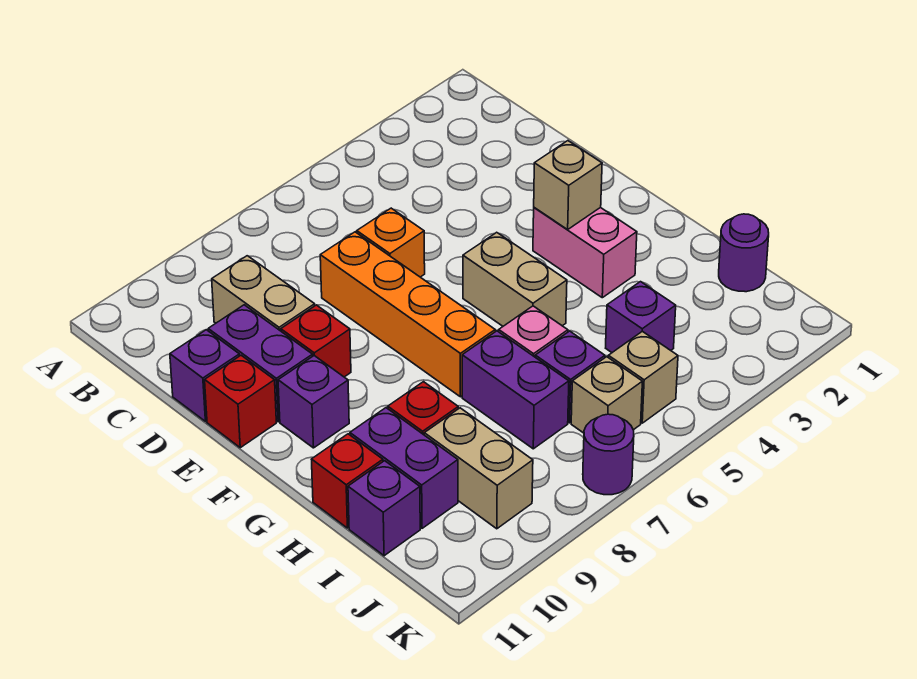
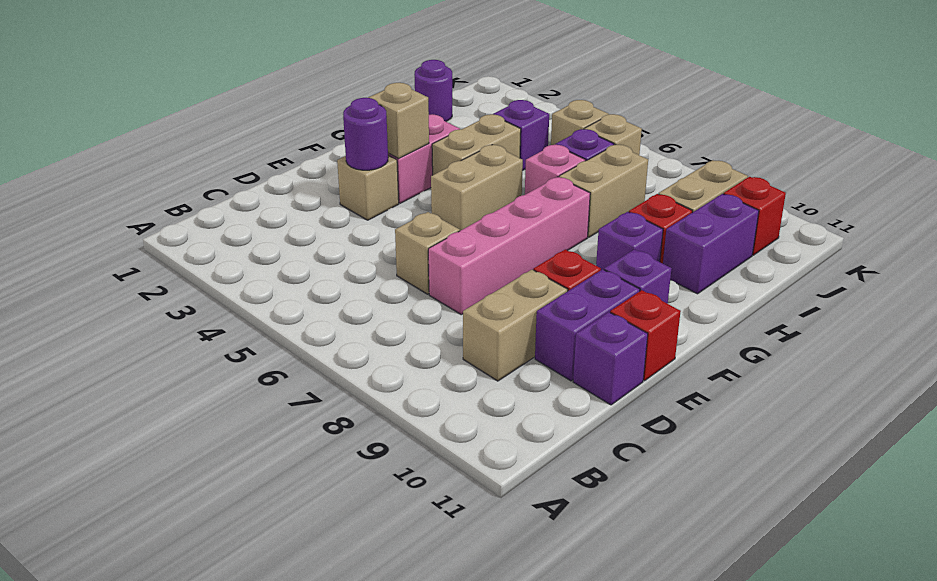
orange 1x1 brick [357,208,425,277] -> tan 1x1 brick [395,212,460,294]
orange 1x4 brick [320,232,495,397] -> pink 1x4 brick [428,177,590,315]
none -> tan 1x1 brick [337,155,399,220]
none -> tan 1x2 brick [432,114,521,175]
purple 1x2 brick [462,331,569,449] -> tan 1x2 brick [559,145,648,237]
red 1x1 brick [311,434,383,528] -> red 1x1 brick moved to [724,177,786,255]
purple 1x1 brick [348,461,420,556] -> purple 1x1 brick moved to [596,212,663,270]
purple 1x1 round brick [583,414,634,495] -> purple 1x1 round brick moved to [343,98,388,170]

